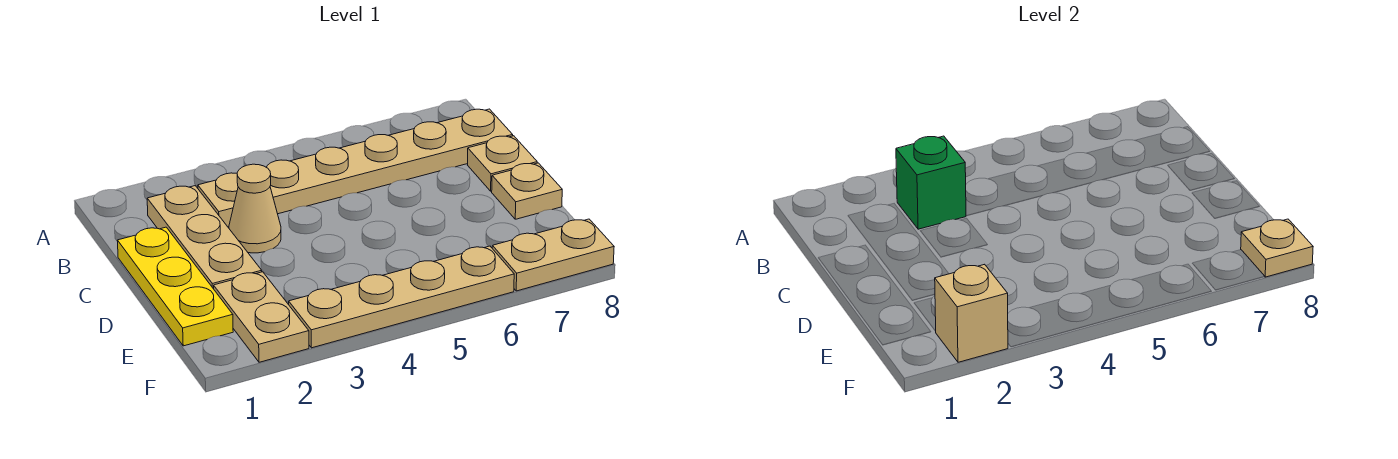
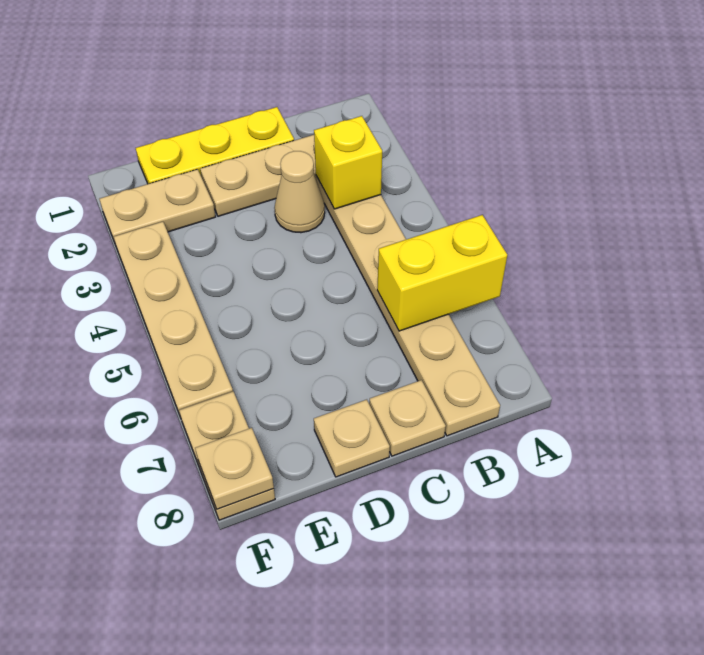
none -> yellow 1x2 brick [377,215,507,331]
green 1x1 brick [896,136,966,229] -> yellow 1x1 brick [314,116,382,209]
tan 1x1 brick [935,264,1008,362] -> none

